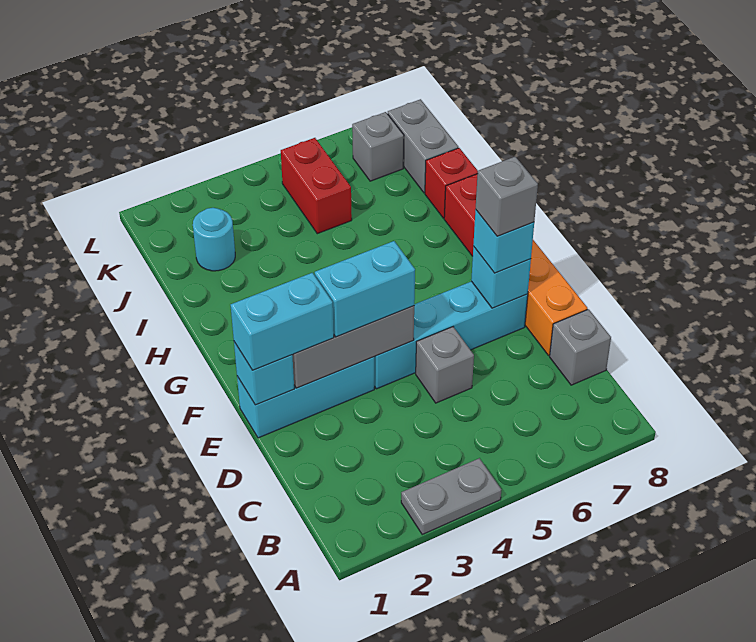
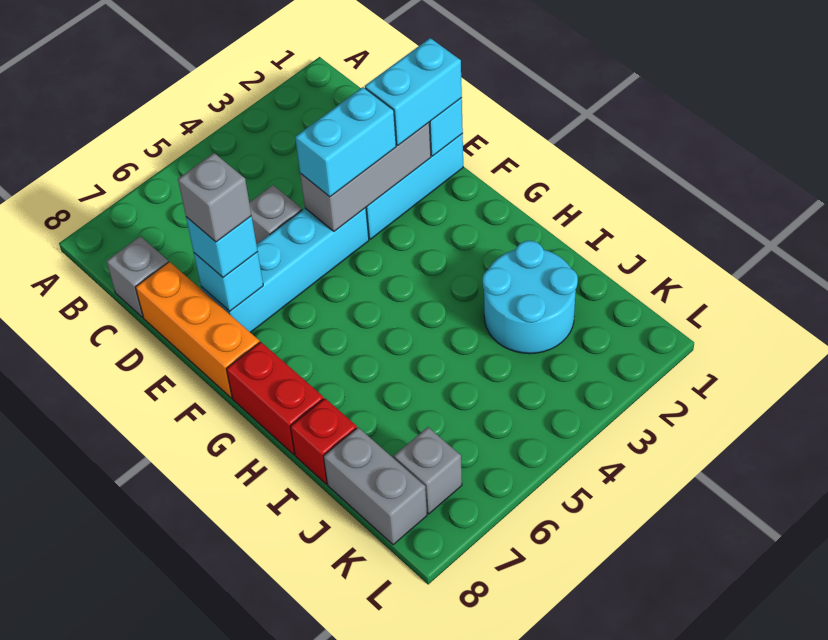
grey 1x2 plate [401,458,501,534] -> none
cyan 1x1 round brick [193,208,235,271] -> cyan 2x2 round brick [483,241,578,354]
red 1x2 brick [281,138,352,234] -> none

